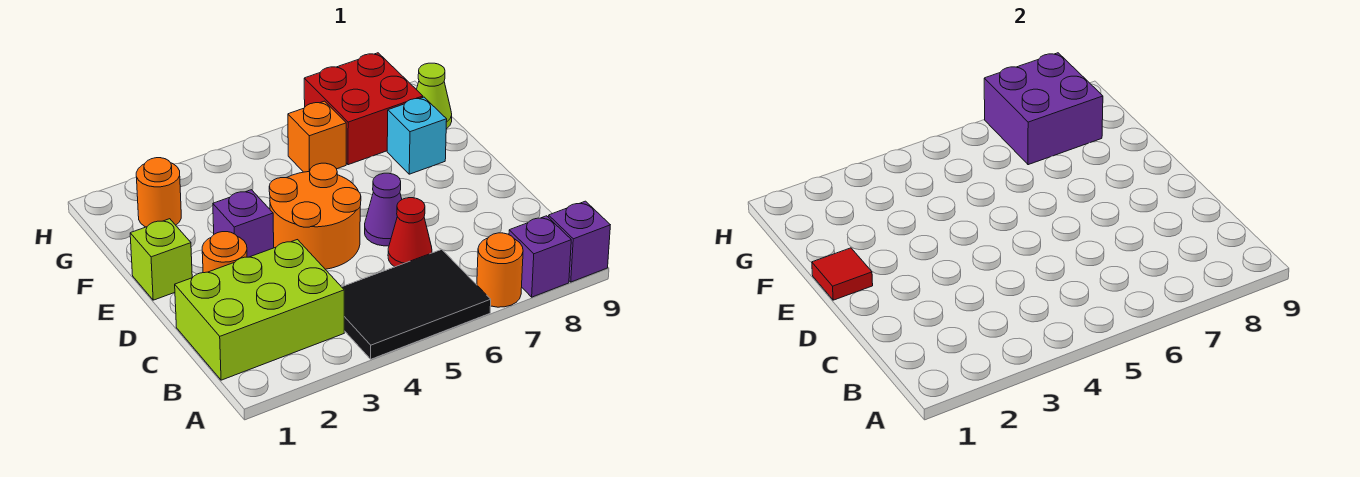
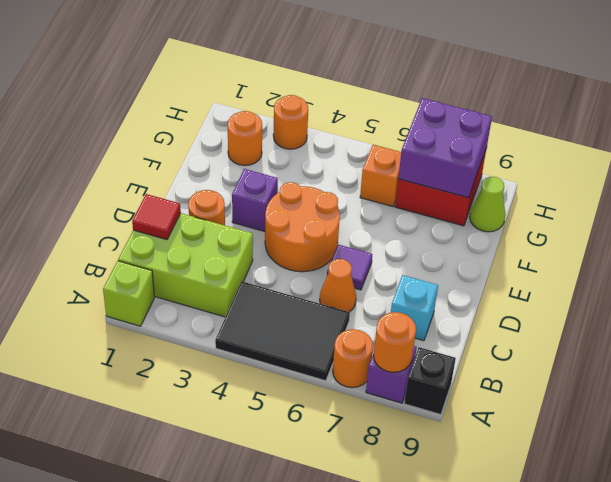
none -> orange 1x1 round brick [374,312,416,372]
purple 1x1 brick [549,201,610,282] -> black 1x1 brick [404,347,456,415]
red 1x1 cone [388,198,432,267] -> orange 1x1 cone [320,259,356,312]
purple 1x1 cone [365,173,402,246] -> purple 1x1 tile [327,245,372,290]
lime 1x1 brick [130,219,192,300] -> lime 1x1 brick moved to [103,261,154,326]
red 1x1 tile [812,248,873,300] -> red 1x1 tile moved to [132,194,181,240]
cyan 1x1 brick [387,97,447,174] -> cyan 1x1 brick moved to [391,275,438,341]
none -> orange 1x1 round brick [273,95,308,149]

